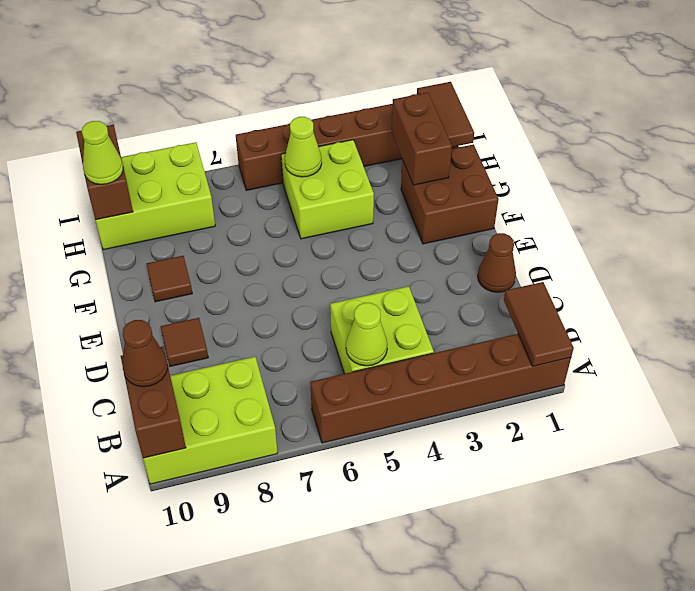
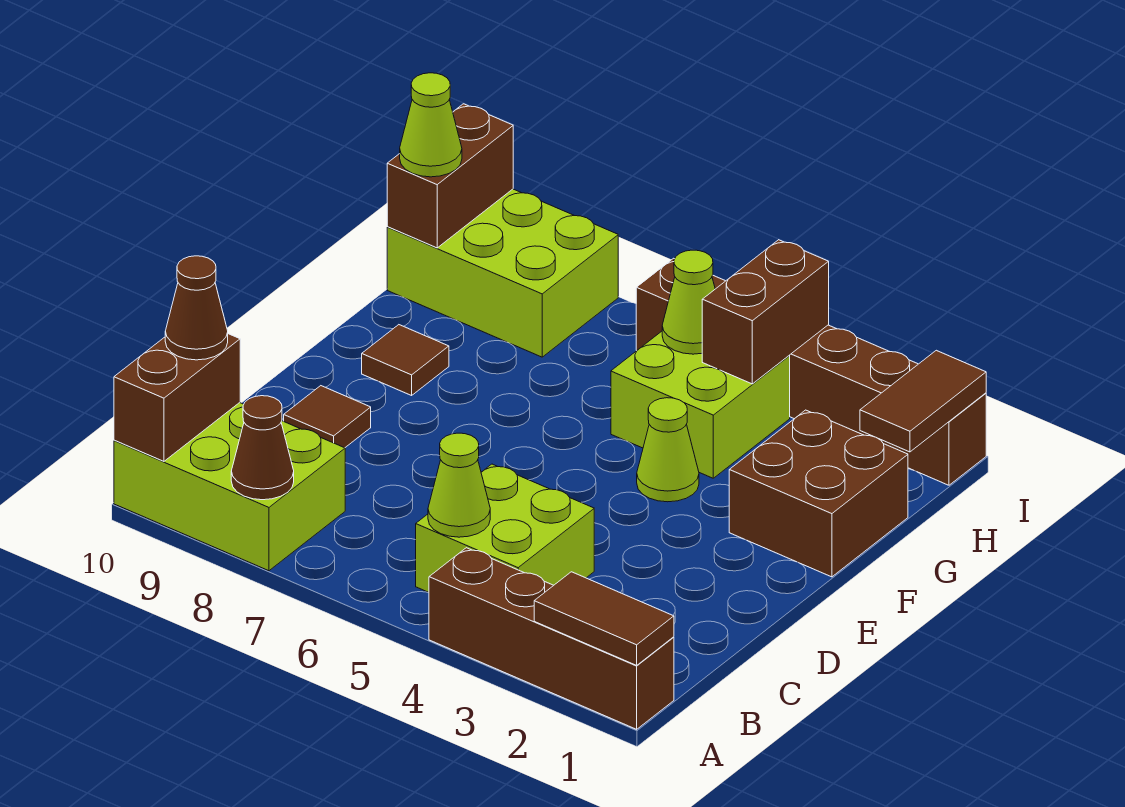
brown 1x6 brick [310,334,571,443] -> brown 1x4 brick [429,548,674,729]
brown 1x2 tile [504,282,574,366] -> brown 1x2 tile turned to [534,572,674,665]
brown 1x1 cone [478,233,516,292] -> brown 1x1 cone moved to [231,396,294,500]
none -> lime 1x1 cone [637,398,699,502]
brown 1x2 brick [392,92,452,185] -> brown 1x2 brick moved to [702,240,829,384]

